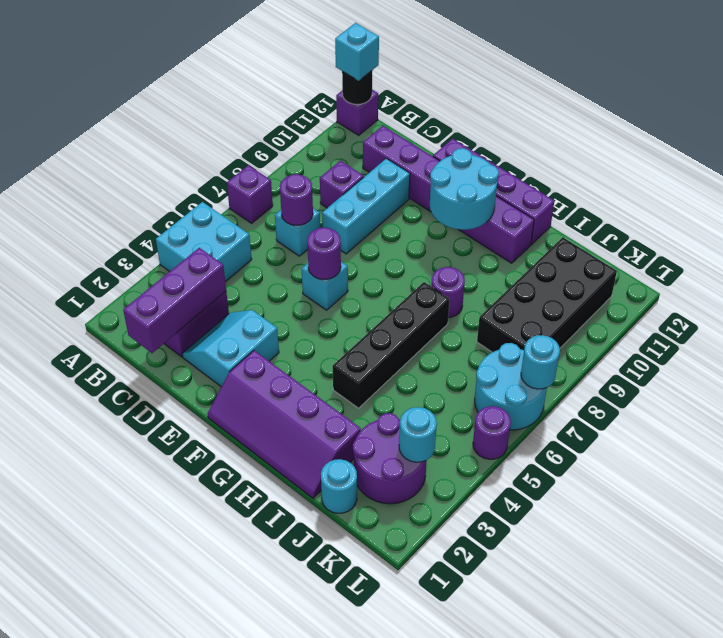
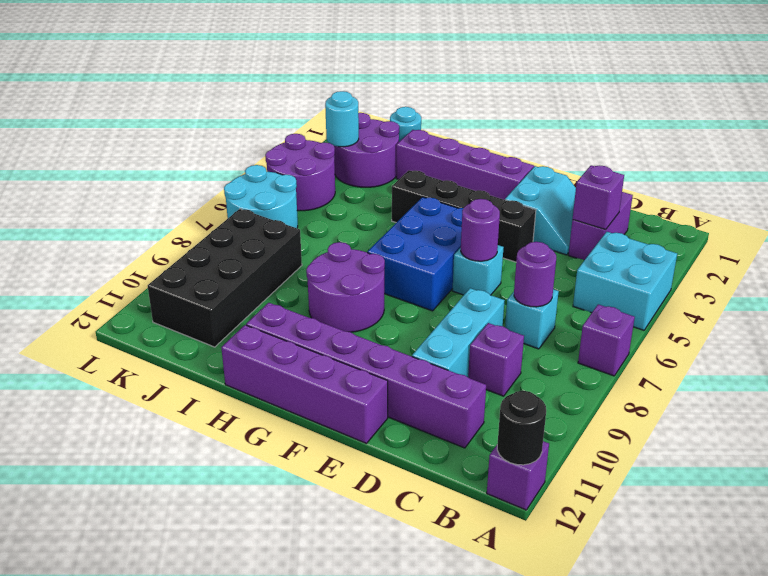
cyan 1x1 brick [335,23,379,81] -> none
purple 1x3 brick [123,248,226,353] -> purple 1x1 brick [573,165,624,230]
none -> blue 2x3 brick [367,197,463,311]
cyan 2x2 round brick [430,148,499,230] -> none
black 1x4 brick [333,282,450,408] -> black 1x4 brick turned to [392,170,536,262]
purple 1x1 round brick [431,267,465,318] -> purple 2x2 round brick [306,242,385,332]
purple 1x1 round brick [473,406,511,459] -> purple 2x2 round brick [265,134,335,211]
cyan 1x1 round brick [521,335,560,389] -> none

